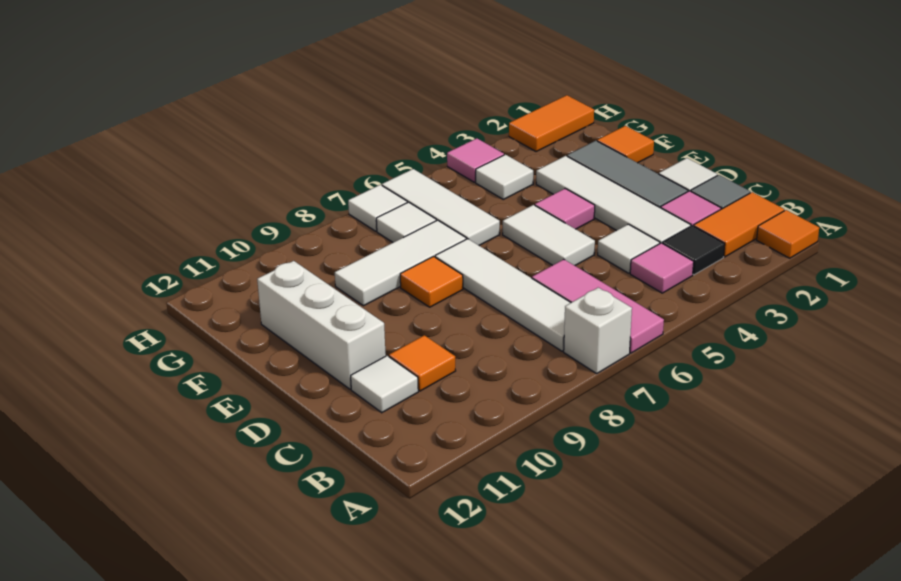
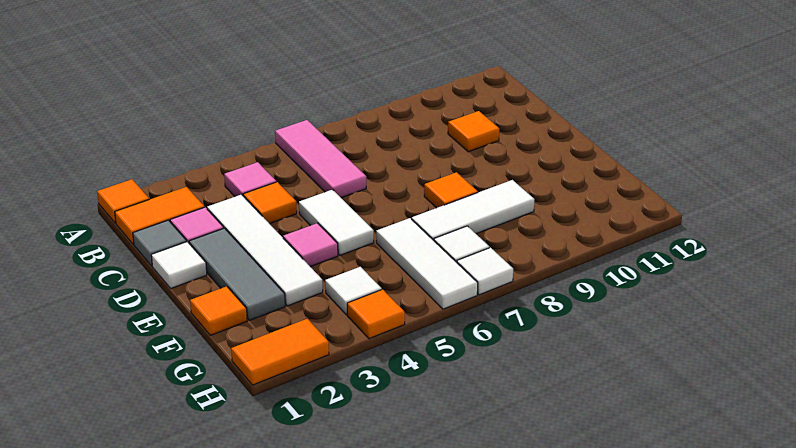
white 1x1 brick [564,288,632,373] -> none
black 1x1 tile [663,226,725,275] -> none
white 1x4 tile [435,239,571,351] -> none
white 1x1 tile [598,224,660,273] -> orange 1x1 tile [243,182,297,224]
white 1x1 tile [351,356,418,413] -> none
white 1x3 brick [257,261,386,389] -> none
pink 1x1 tile [447,138,504,182] -> orange 1x1 tile [347,289,405,339]

